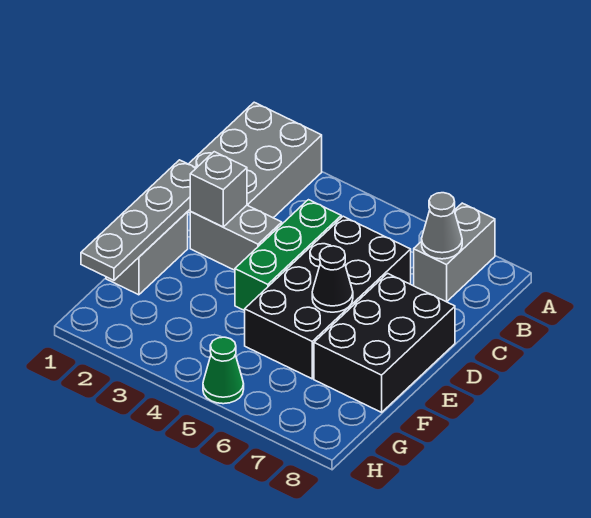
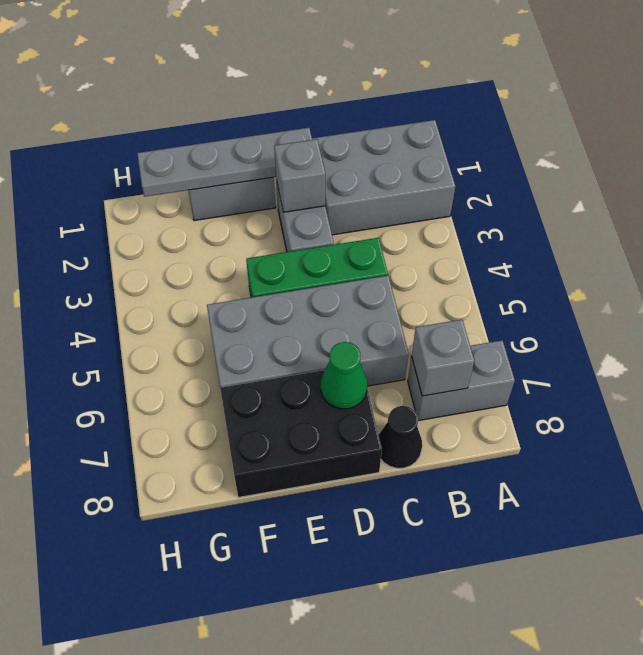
grey 1x1 cone [422,193,462,259] -> grey 1x1 brick [412,320,474,396]
black 2x4 brick [245,216,411,379] -> grey 2x4 brick [207,276,409,388]
black 1x1 cone [312,246,353,312] -> black 1x1 cone moved to [379,406,422,468]
green 1x1 cone [203,337,244,404] -> green 1x1 cone moved to [321,342,367,409]

